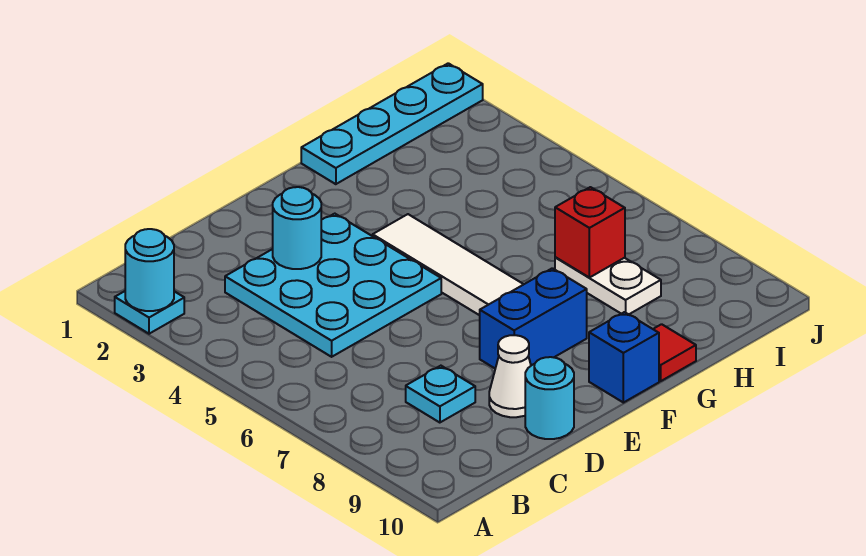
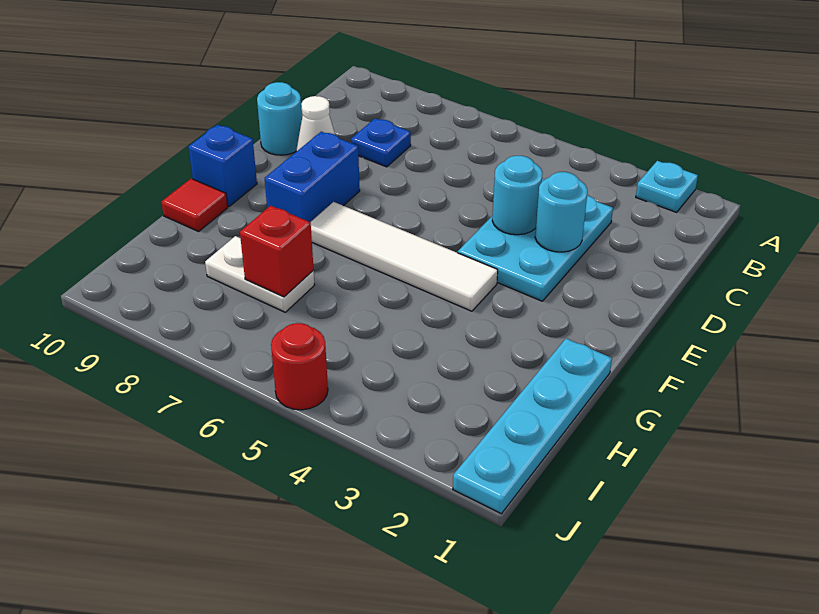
cyan 1x1 round brick [125,229,174,311] -> cyan 1x1 round brick moved to [492,156,543,235]
cyan 3x3 plate [225,214,441,357] -> cyan 2x3 plate [458,179,613,301]
cyan 1x1 plate [406,366,475,423] -> blue 1x1 plate [351,118,411,167]
none -> red 1x1 round brick [271,323,328,410]

